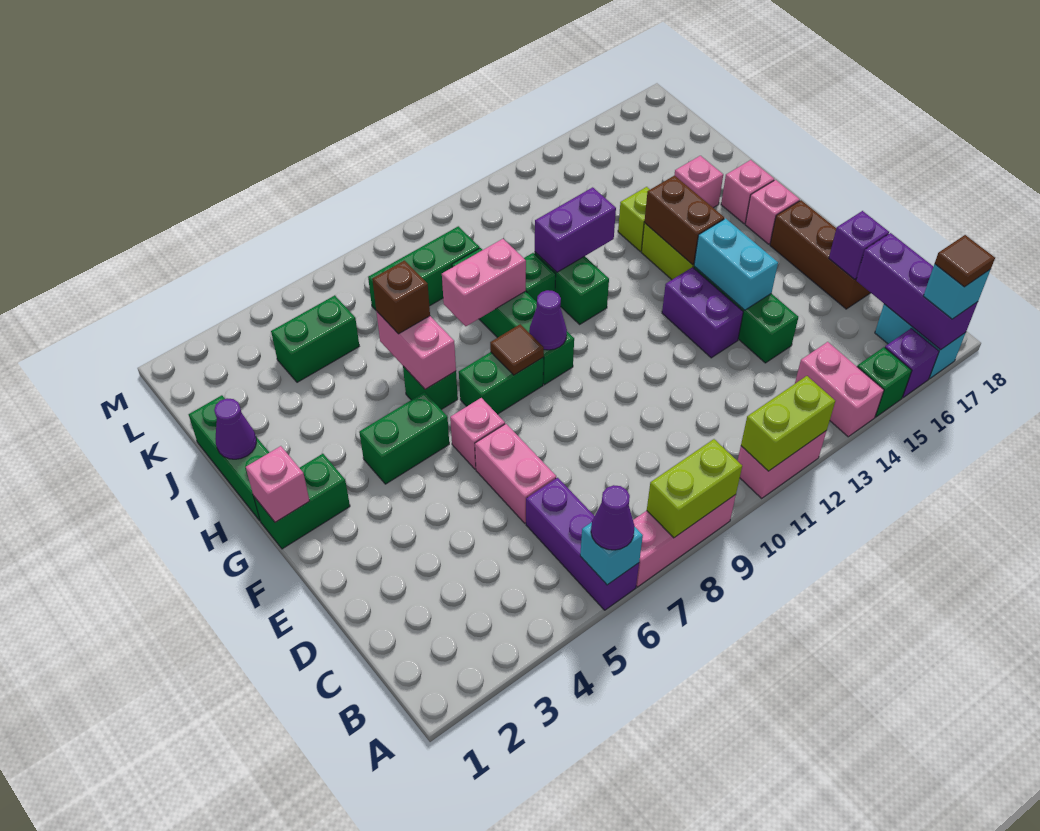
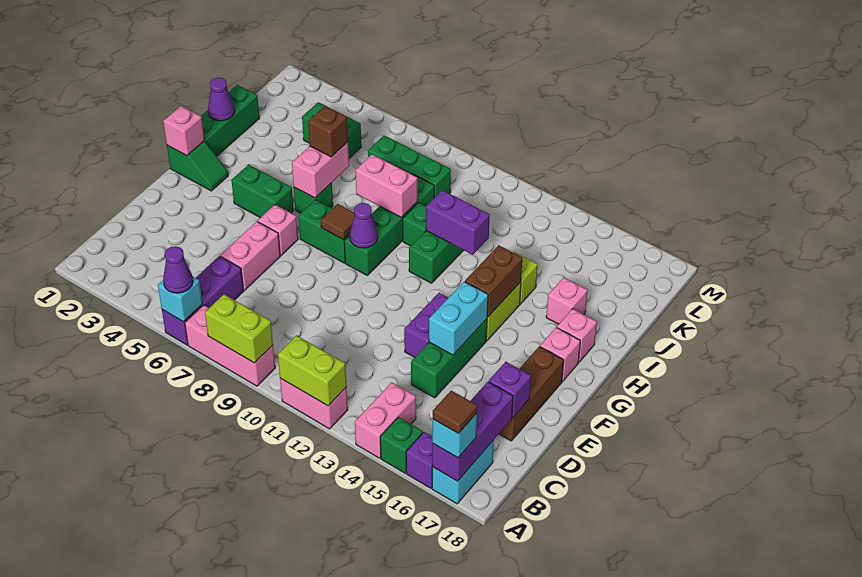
green 1x2 brick [254,454,350,549] -> green 1x2 slope [167,141,228,191]

